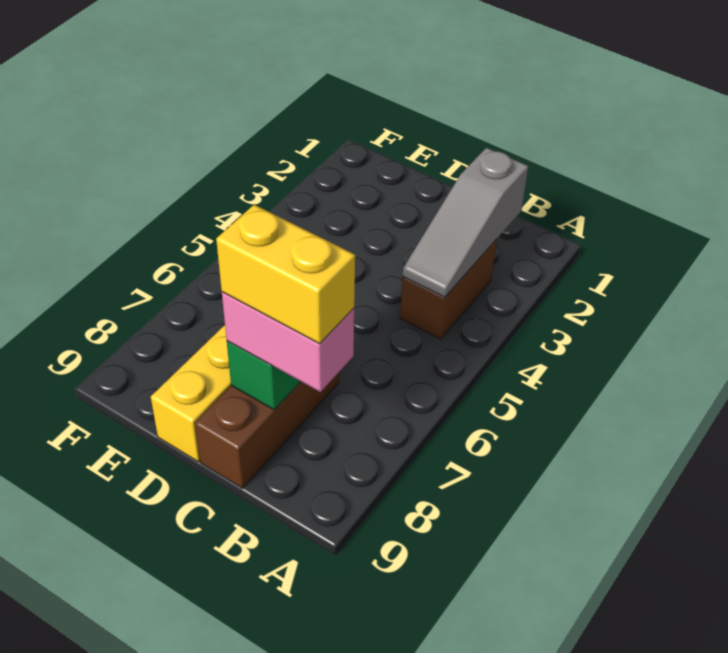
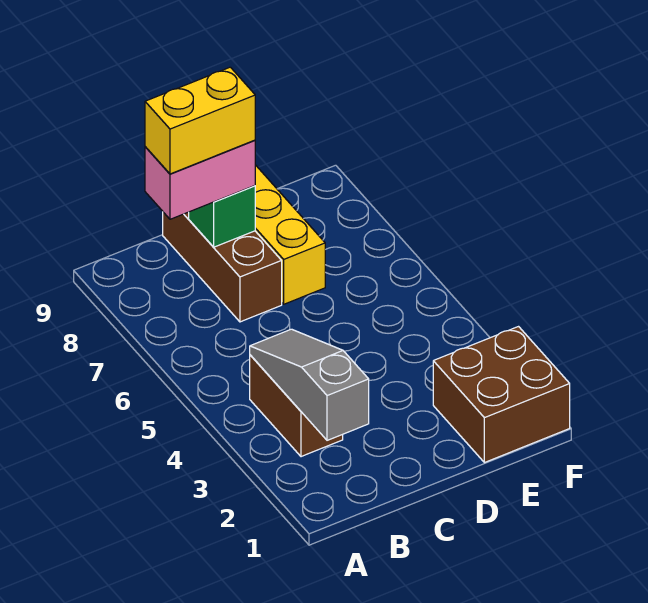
none -> brown 2x2 brick [433,327,570,463]

